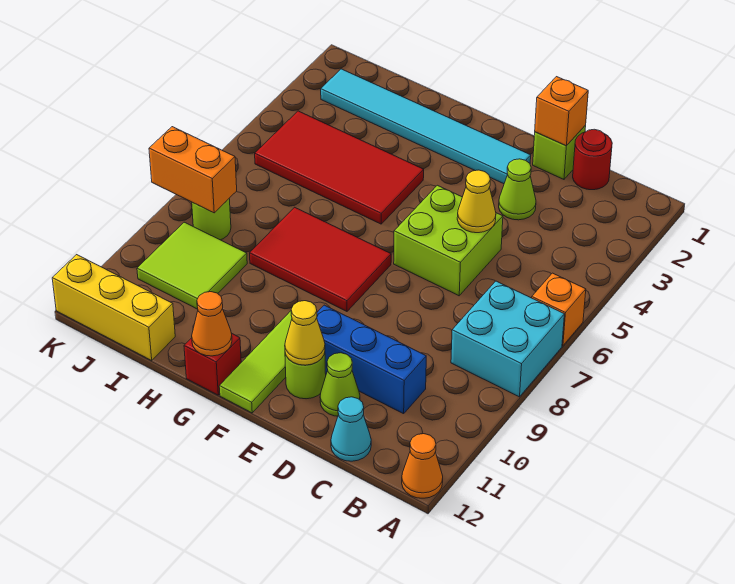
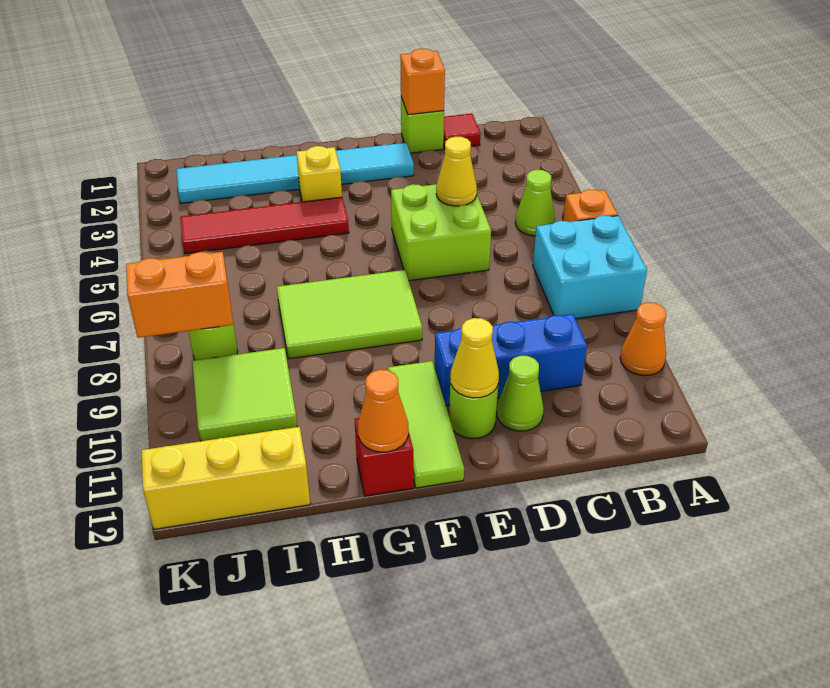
orange 1x1 cone [402,434,443,498] -> orange 1x1 cone moved to [620,302,666,376]
red 1x1 round brick [573,129,612,190] -> red 1x1 tile [443,114,481,148]
cyan 1x1 cone [331,397,371,461] -> none
lime 1x1 cone [499,159,536,220] -> lime 1x1 cone moved to [515,170,555,236]
red 2x3 tile [250,207,391,311] -> lime 2x3 tile [277,270,422,359]
none -> yellow 1x1 brick [297,146,342,202]
red 2x4 tile [255,111,424,224] -> red 1x4 tile [180,197,349,254]

